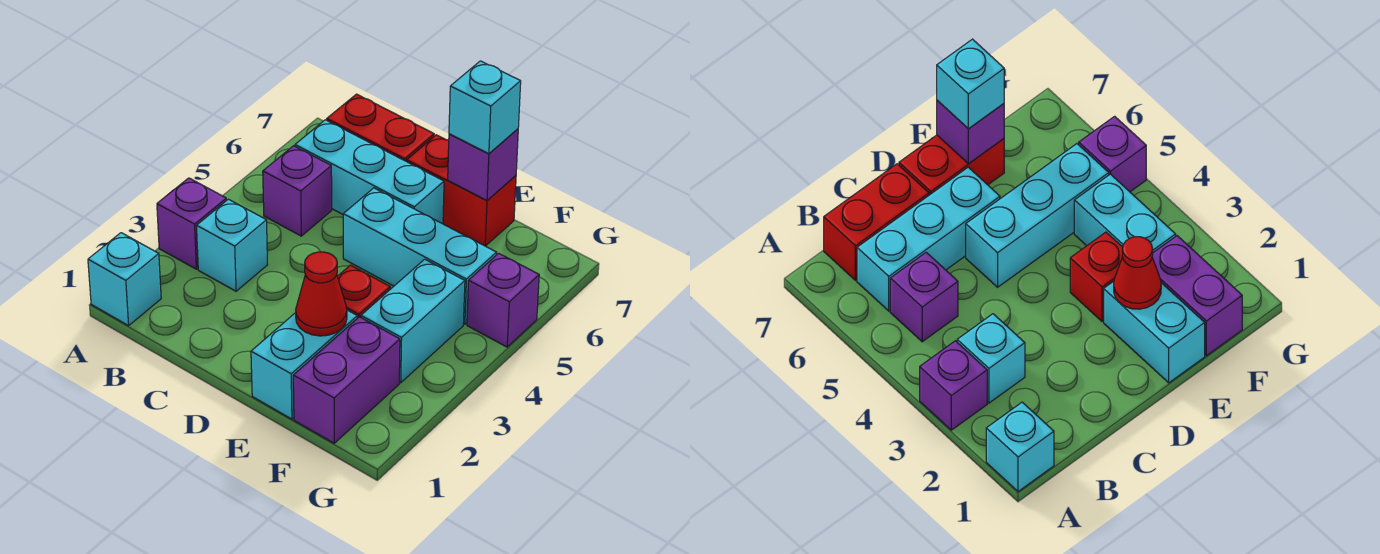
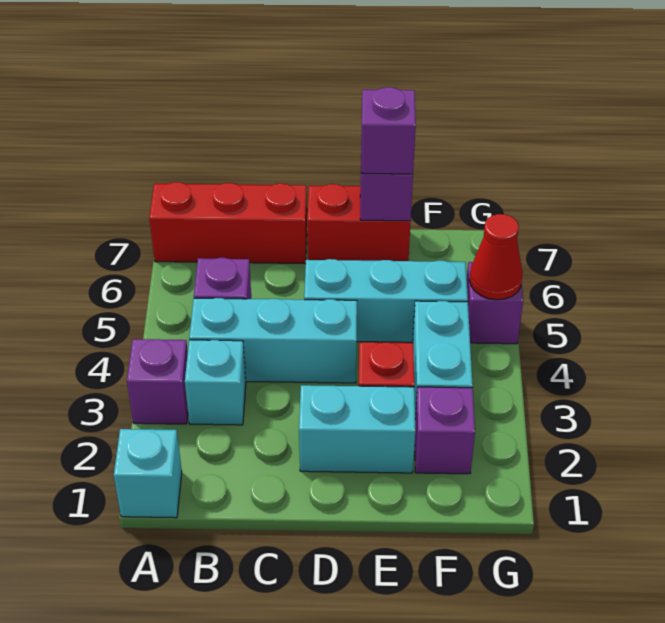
cyan 1x3 brick [295,120,444,224] -> cyan 1x3 brick moved to [189,298,357,383]
red 1x2 brick [327,94,434,161] -> red 1x3 brick [149,182,307,264]
cyan 1x2 brick [251,310,357,419] -> cyan 1x2 brick turned to [299,385,415,473]
red 1x1 cone [296,252,347,336] -> red 1x1 cone moved to [469,214,523,300]
cyan 1x1 brick [449,61,521,154] -> purple 1x1 brick [361,87,416,174]
purple 1x2 brick [293,317,400,443] -> purple 1x1 brick [415,387,475,474]

